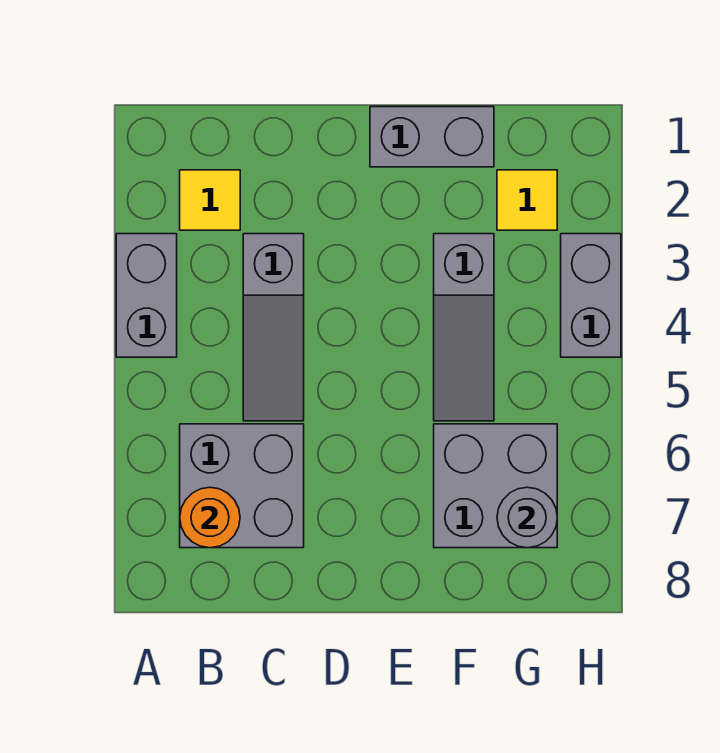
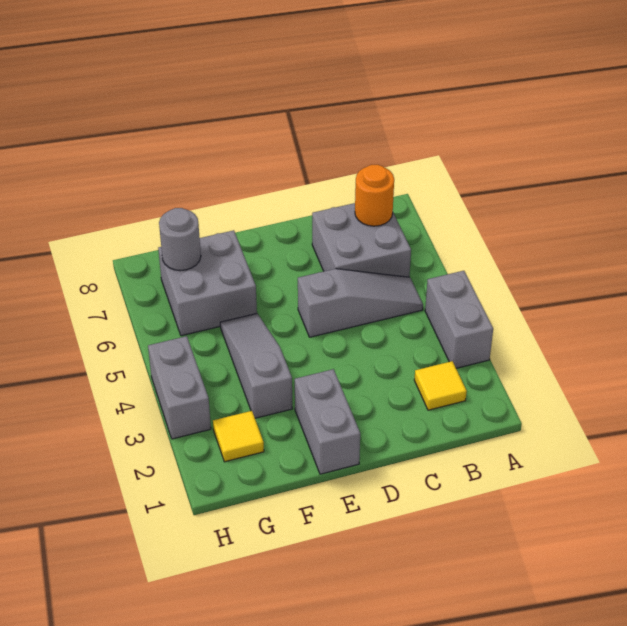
grey 1x3 slope [243,234,304,421] -> grey 1x3 slope turned to [298,269,423,337]
grey 1x2 brick [370,107,494,167] -> grey 1x2 brick turned to [295,369,360,474]

